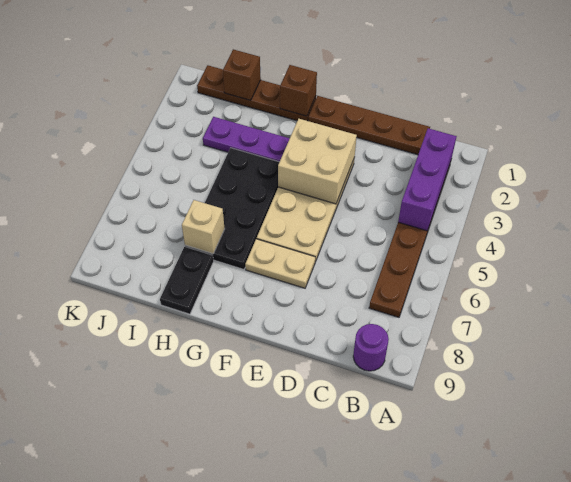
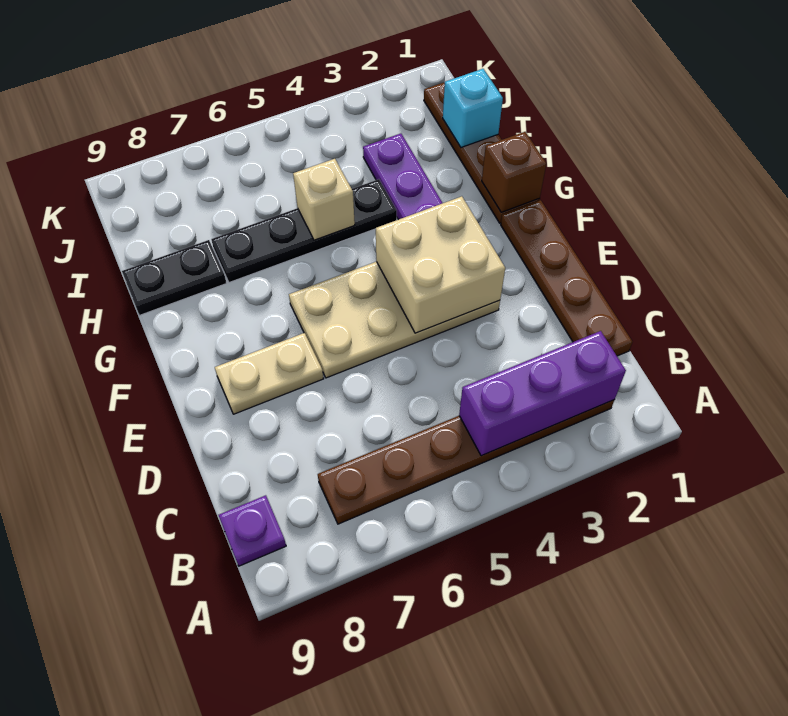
purple 1x1 round brick [353,324,389,371] -> purple 1x1 plate [219,495,286,566]
tan 1x2 plate [245,239,315,288] -> tan 1x2 plate turned to [215,333,324,414]
black 2x4 plate [185,148,279,269] -> black 1x4 plate [211,179,397,283]
tan 1x1 brick [182,200,225,254] -> tan 1x1 brick moved to [293,159,355,240]
brown 1x1 brick [223,49,261,100] -> cyan 1x1 brick [443,69,503,147]

